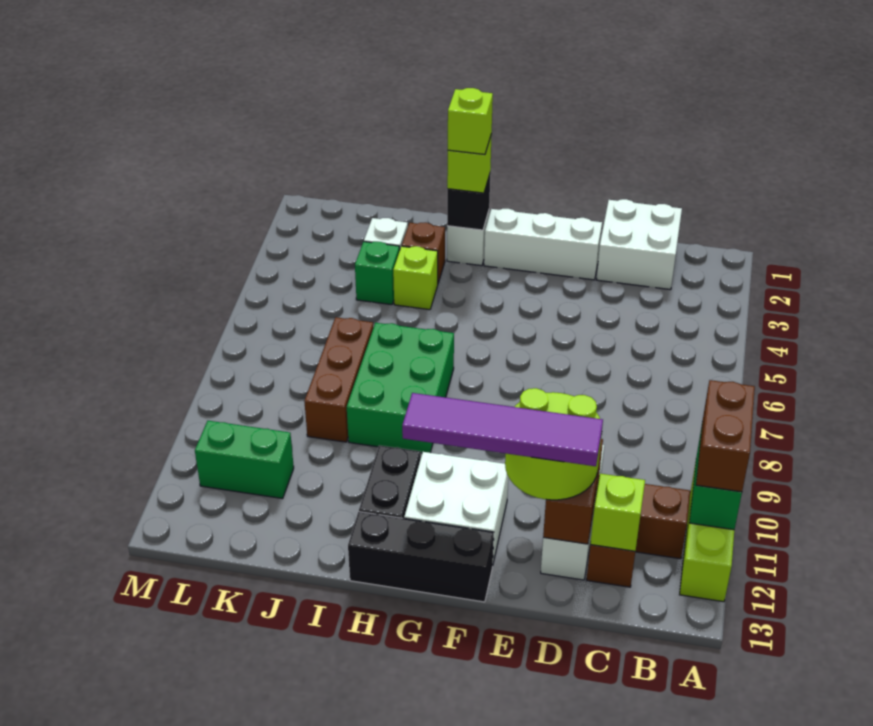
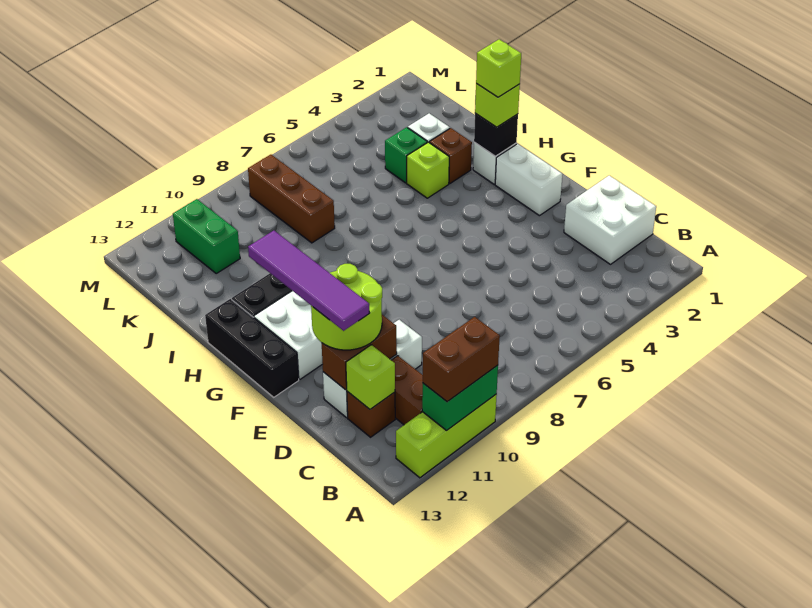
white 1x3 brick [484,209,602,280] -> white 1x2 brick [495,144,562,216]
green 2x3 brick [347,323,454,453] -> none
brown 1x3 brick [304,317,374,442] -> brown 1x3 brick turned to [248,155,335,243]

